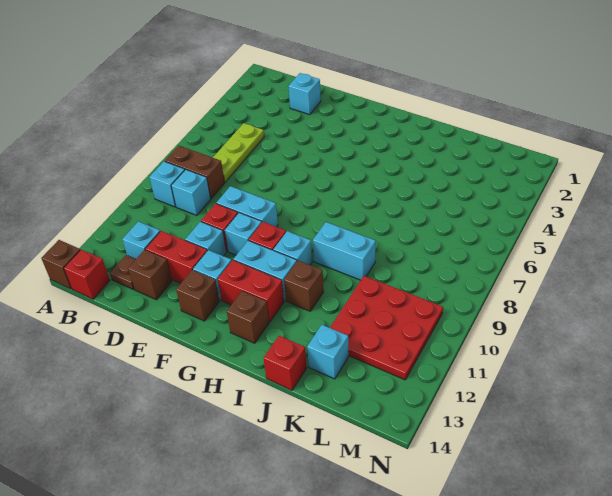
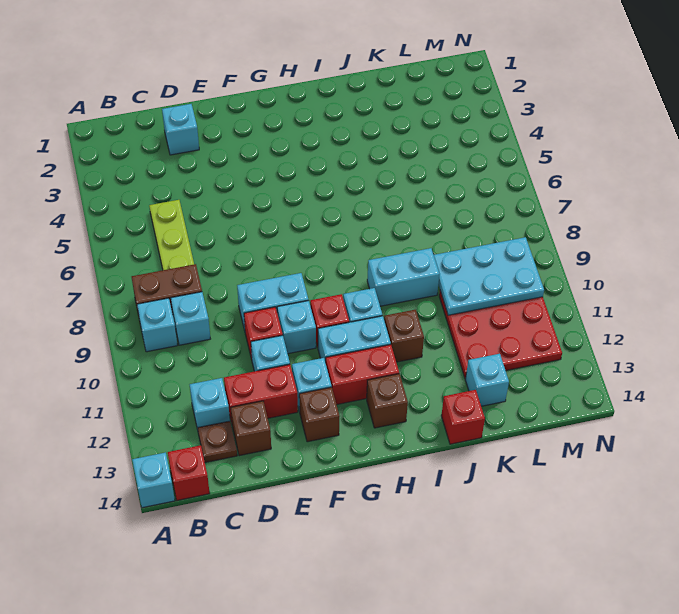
brown 1x1 brick [41,240,80,289] -> cyan 1x1 brick [132,452,175,508]
none -> cyan 2x3 plate [434,237,544,315]

